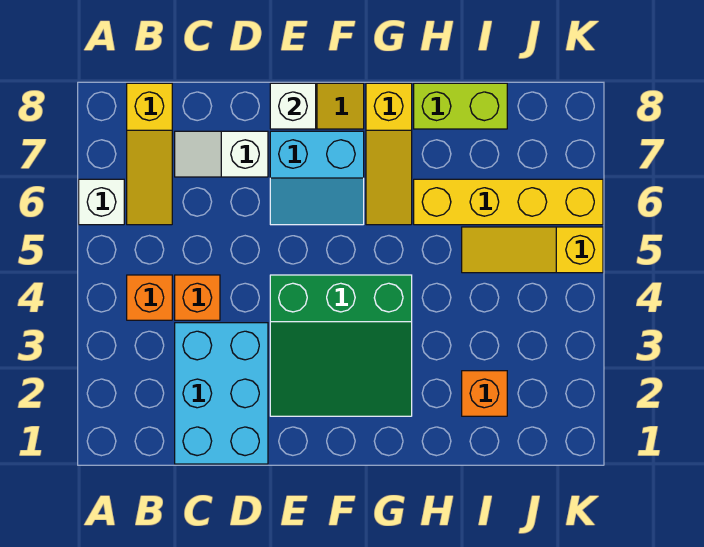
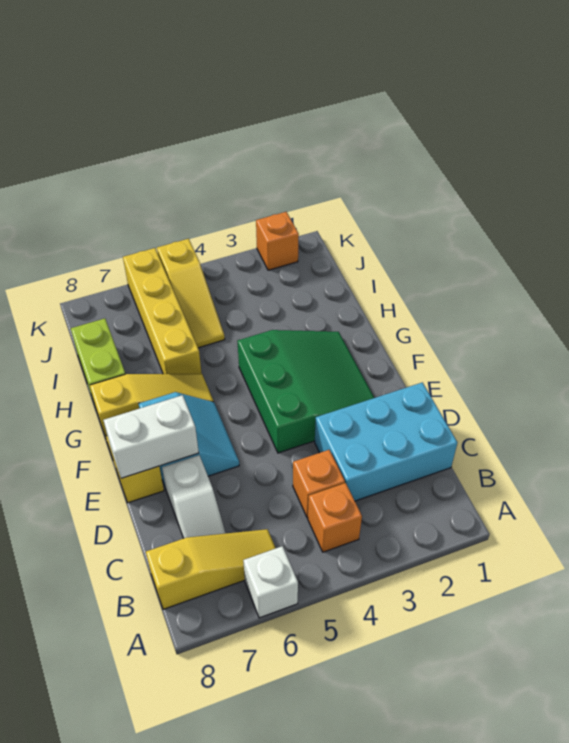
white 1x1 brick [270,83,316,129] -> white 1x2 brick [103,395,199,478]
orange 1x1 brick [462,371,507,416] -> orange 1x1 brick moved to [256,212,299,270]

